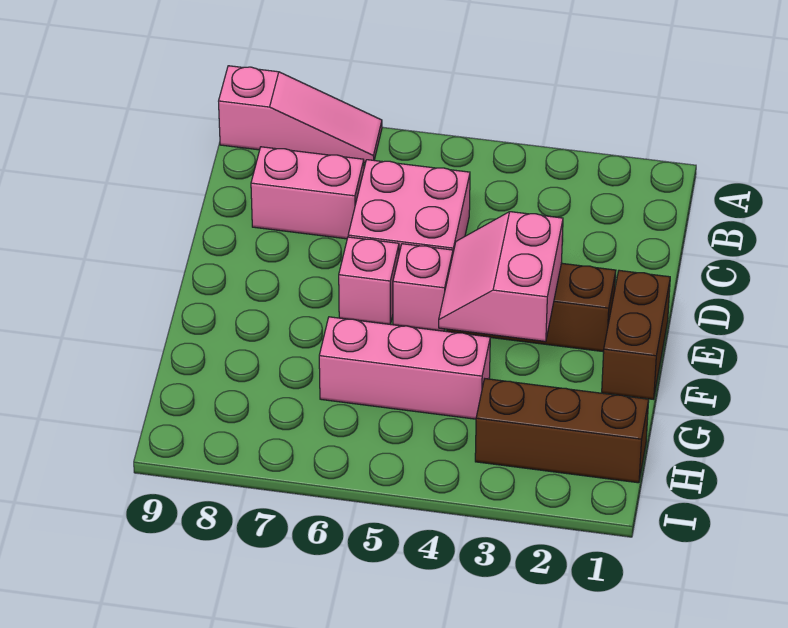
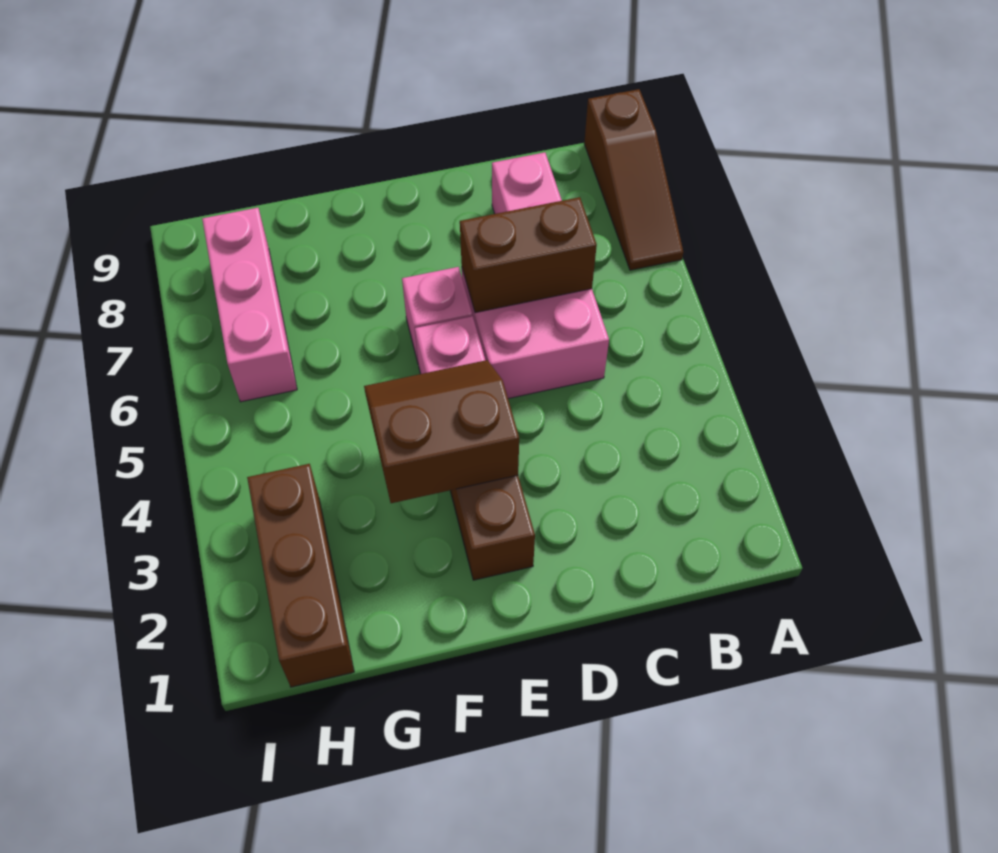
pink 1x3 slope [219,66,382,163] -> brown 1x3 slope [584,89,683,270]
brown 1x2 brick [602,270,670,399] -> brown 1x2 brick moved to [460,197,597,313]
pink 2x2 slope [439,212,563,341] -> brown 2x2 slope [364,360,519,503]
pink 1x3 brick [319,317,490,419] -> pink 1x3 brick moved to [202,208,297,402]

